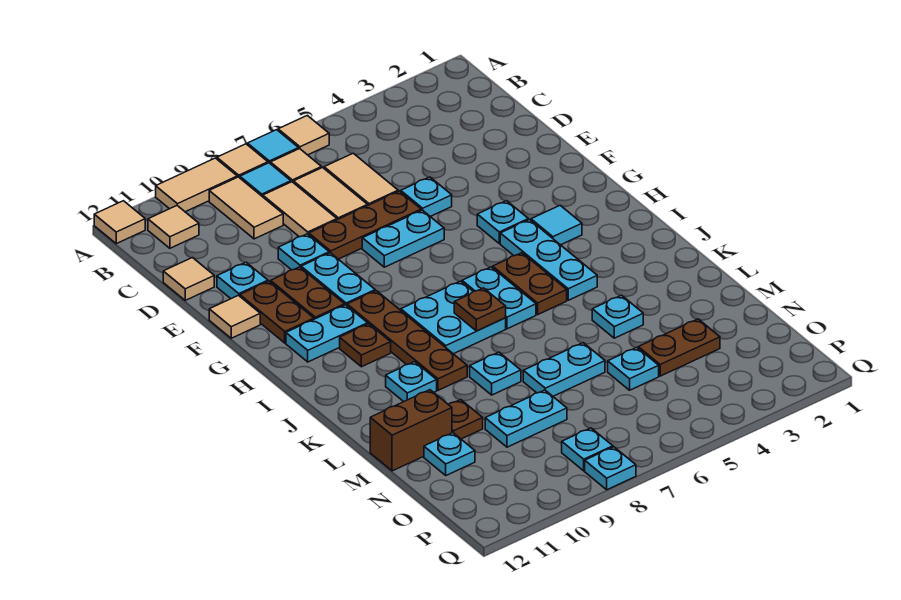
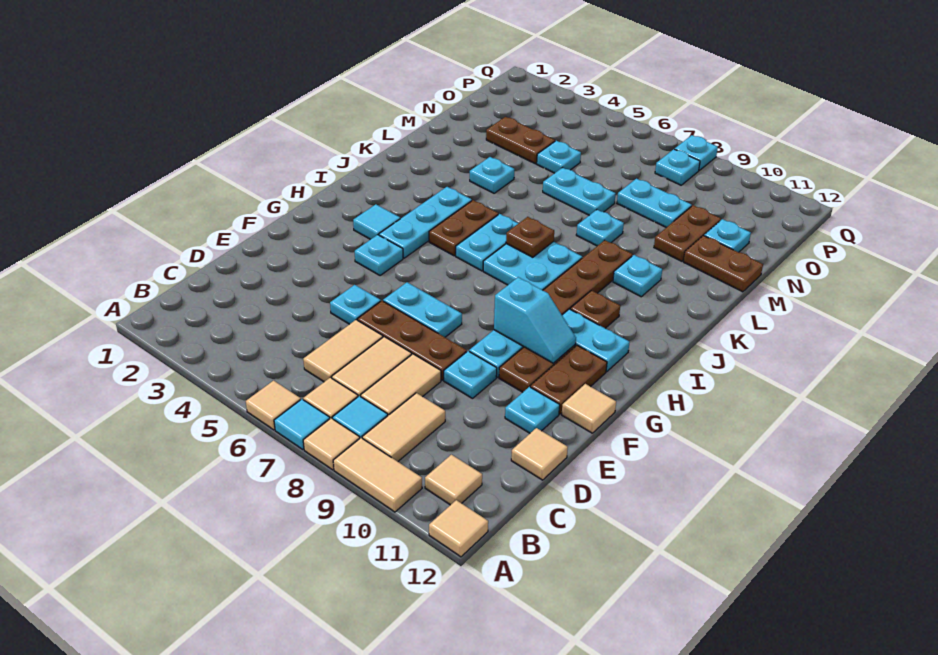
none -> cyan 1x2 slope [494,277,576,363]
brown 1x1 plate [448,400,483,439] -> brown 1x2 plate [654,205,721,261]
brown 1x2 brick [370,390,452,471] -> brown 1x2 plate [683,236,763,292]

